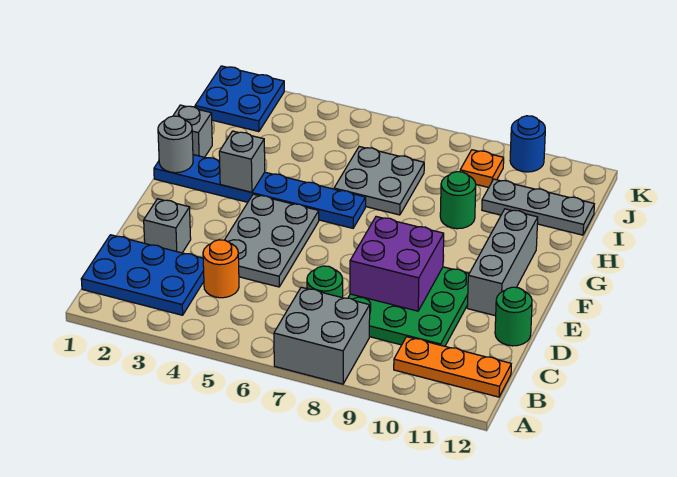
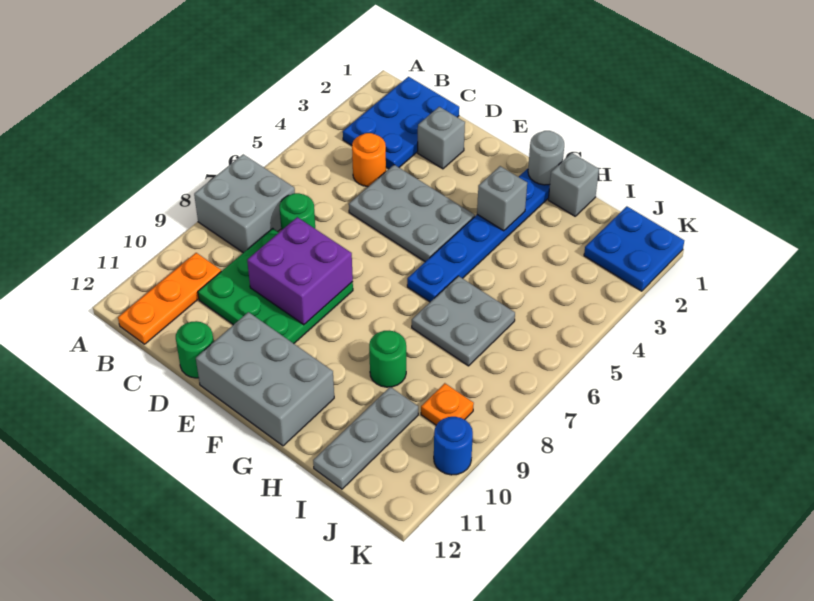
grey 1x3 brick [467,209,538,316] -> grey 2x3 brick [196,312,334,446]

